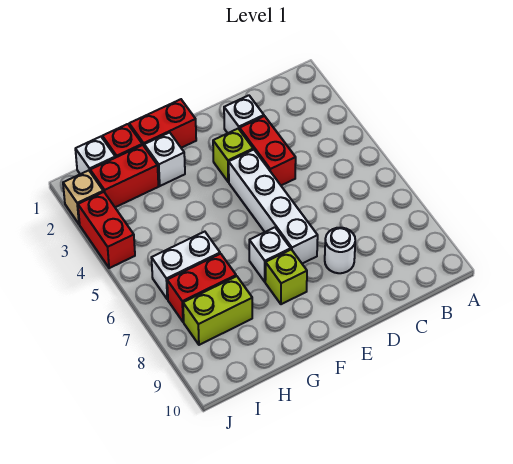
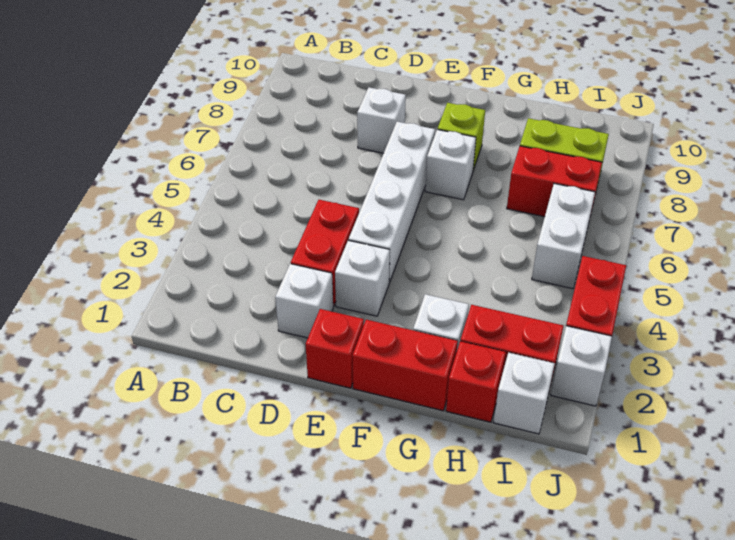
white 1x1 round brick [325,228,355,273] -> white 1x1 brick [357,87,406,153]
none -> red 1x1 brick [306,309,364,388]
lime 1x1 brick [213,129,253,182] -> white 1x1 brick [335,240,390,316]
white 1x2 brick [151,232,220,299] -> white 1x2 brick turned to [532,184,595,289]
tan 1x1 brick [63,170,103,224] -> white 1x1 brick [551,326,612,406]

